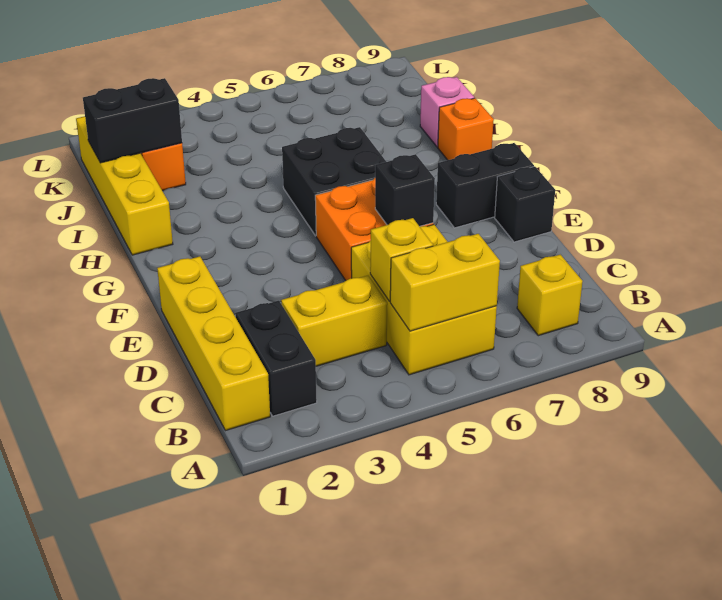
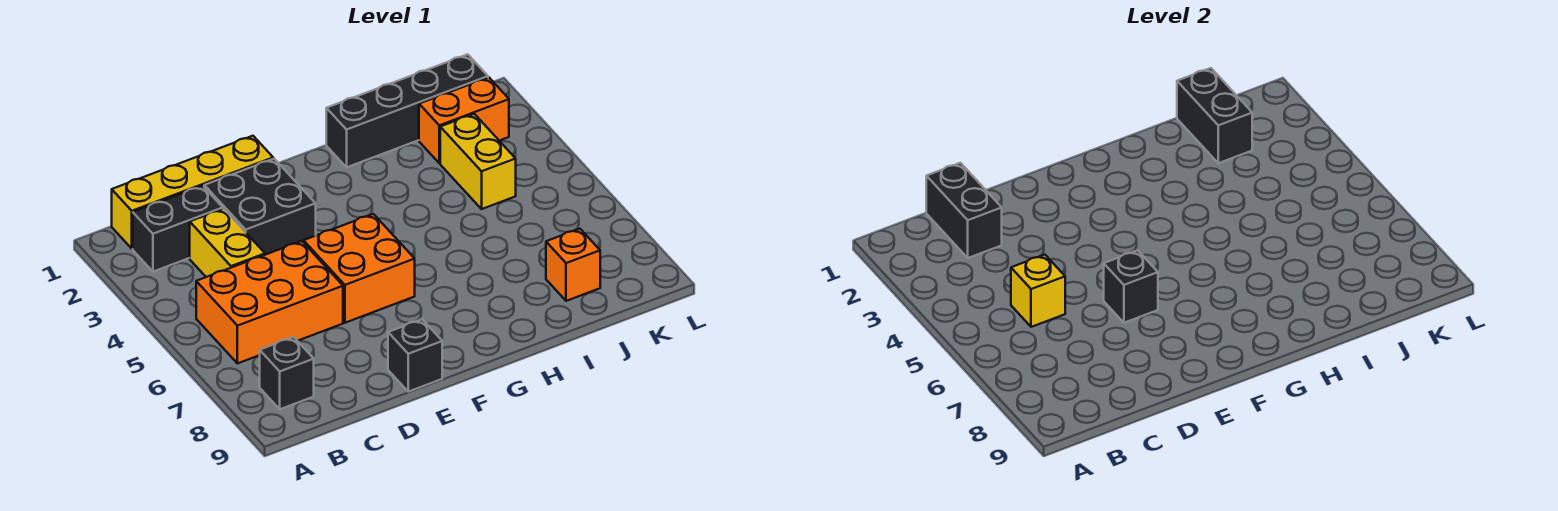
yellow 2x3 brick [351,224,497,375] -> orange 2x3 brick [196,241,343,363]
yellow 1x2 brick [390,234,500,331] -> yellow 1x2 brick moved to [440,114,516,209]
yellow 1x1 brick [517,255,583,336] -> black 1x1 brick [260,337,314,409]
black 1x2 brick [436,143,534,228] -> black 1x2 brick moved to [926,163,1002,258]
black 2x2 brick [282,127,386,236] -> black 2x2 brick moved to [204,159,316,255]
yellow 1x4 brick [76,116,173,255] -> black 1x4 brick [326,54,488,167]
orange 1x1 brick [438,98,494,160] -> orange 1x1 brick moved to [546,229,600,301]
pink 1x1 brick [420,77,474,147] -> none

